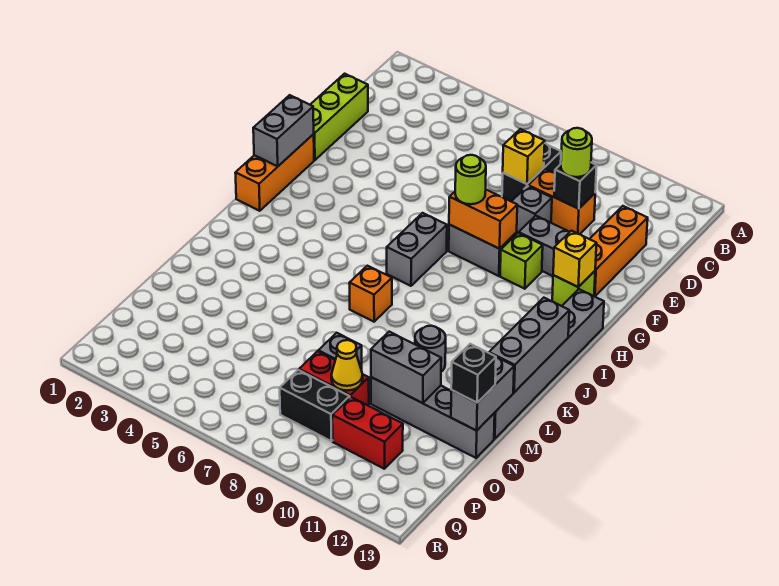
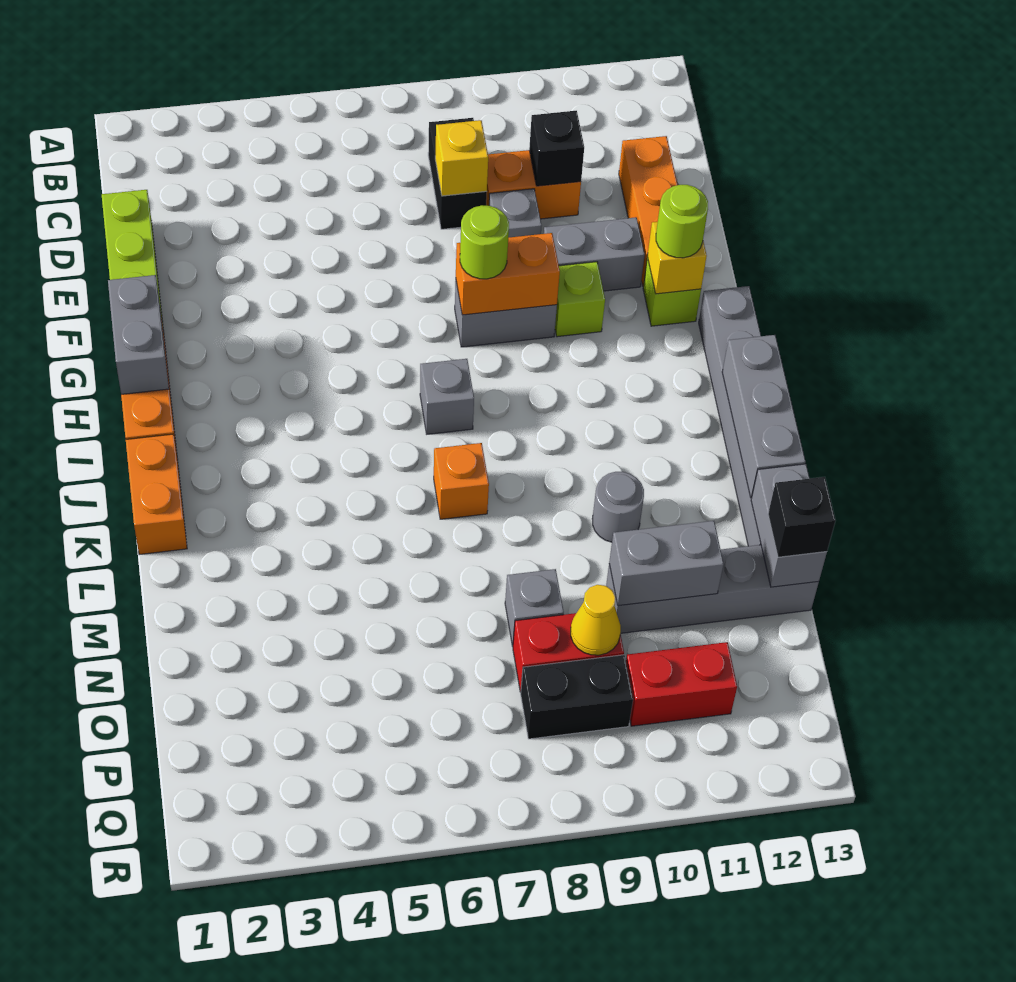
lime 1x1 round brick [561,128,592,177] -> lime 1x1 round brick moved to [656,185,708,258]
grey 1x2 brick [387,213,447,286] -> grey 1x1 brick [420,359,474,434]
none -> orange 1x2 brick [126,434,187,555]

